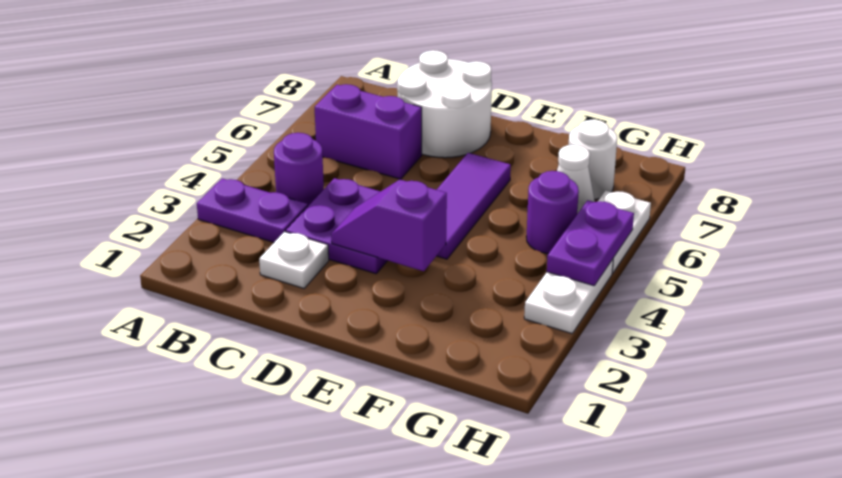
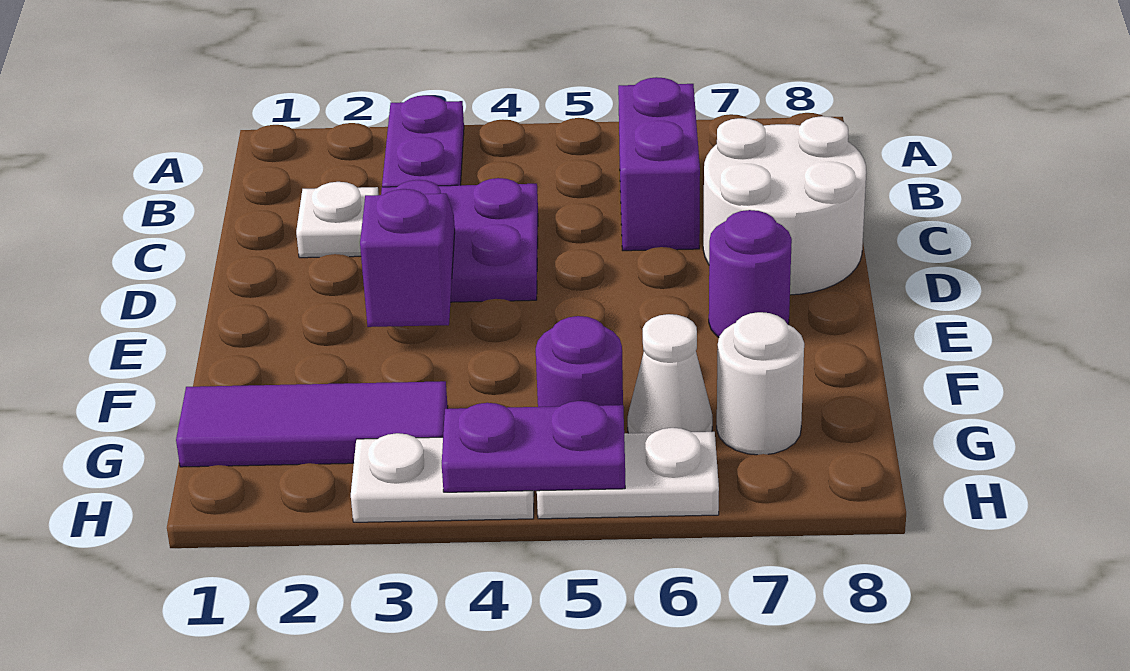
purple 1x1 round brick [274,133,324,206] -> purple 1x1 round brick moved to [709,210,792,337]
purple 1x3 tile [437,153,511,259] -> purple 1x3 tile moved to [176,381,448,467]

